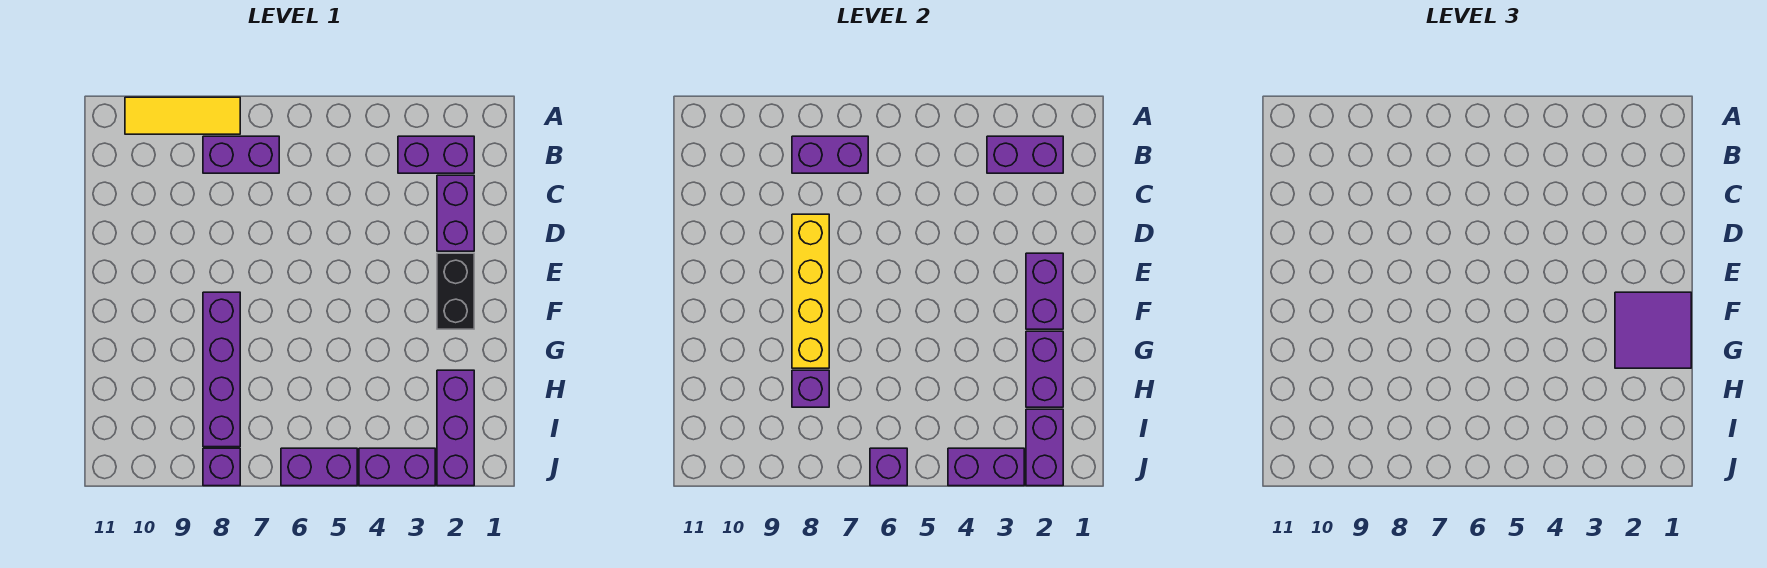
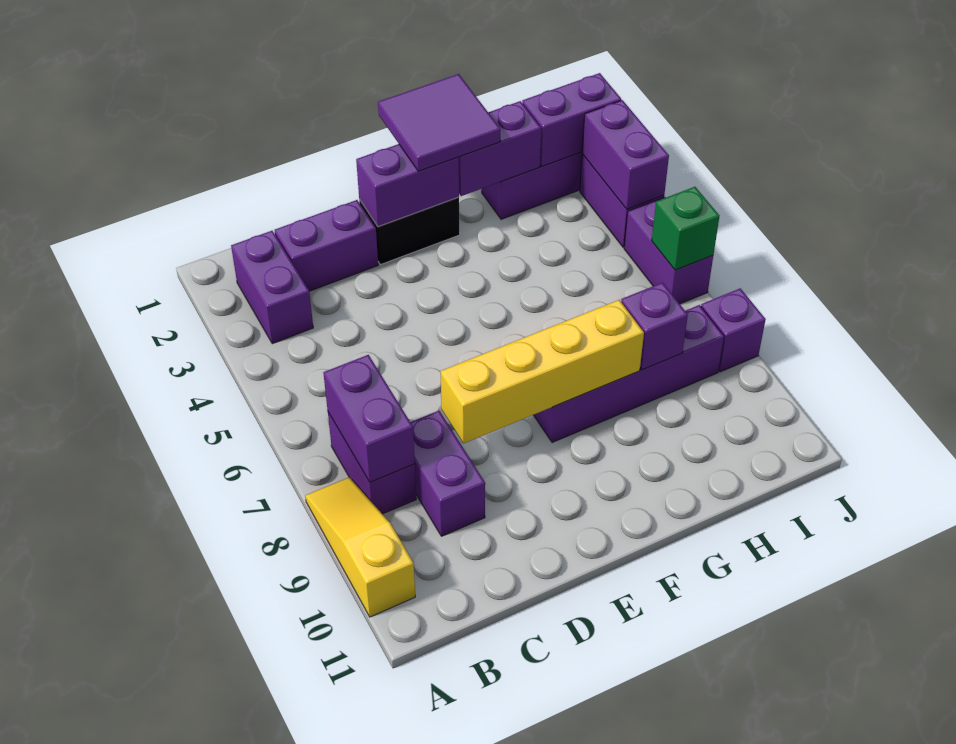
yellow 1x3 tile [125,97,240,134] -> yellow 1x3 slope [305,477,415,617]
purple 1x2 brick [987,136,1063,173] -> purple 1x2 brick moved to [411,411,485,536]
purple 1x1 brick [870,448,907,486] -> green 1x1 brick [652,187,719,270]

